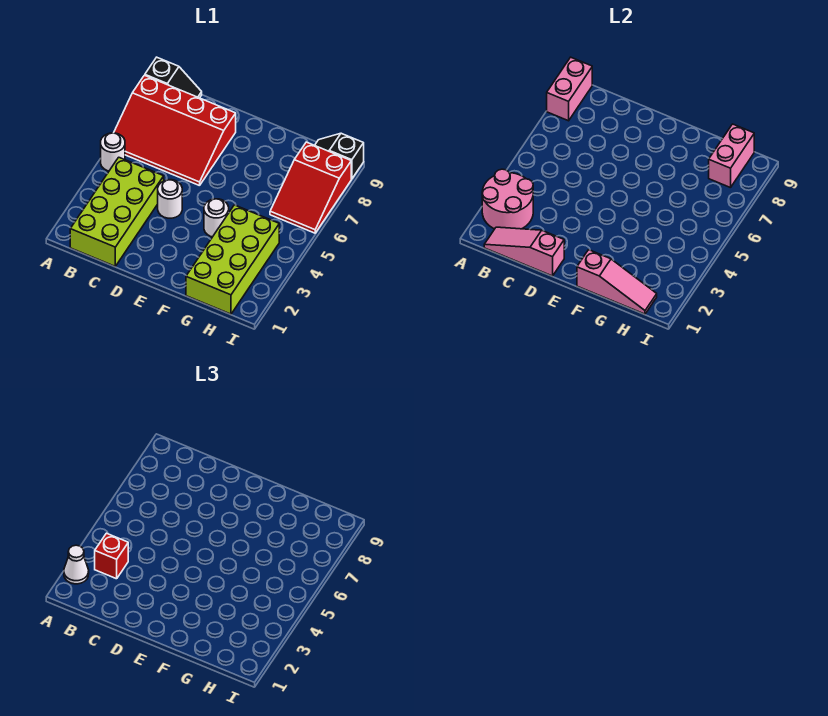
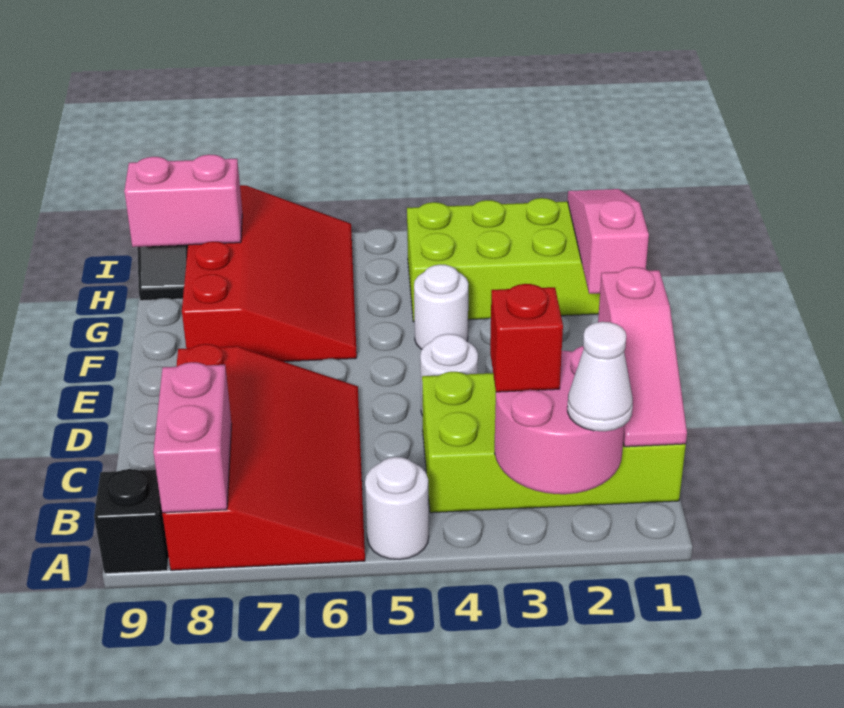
pink 1x2 brick [547,57,592,121] -> pink 1x2 brick turned to [153,362,231,513]
red 2x3 slope [270,142,351,233] -> red 3x4 slope [182,185,357,362]

